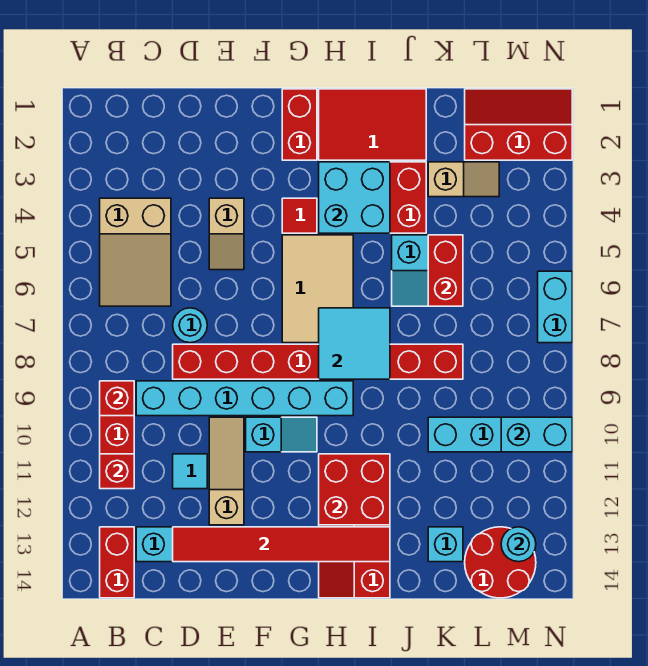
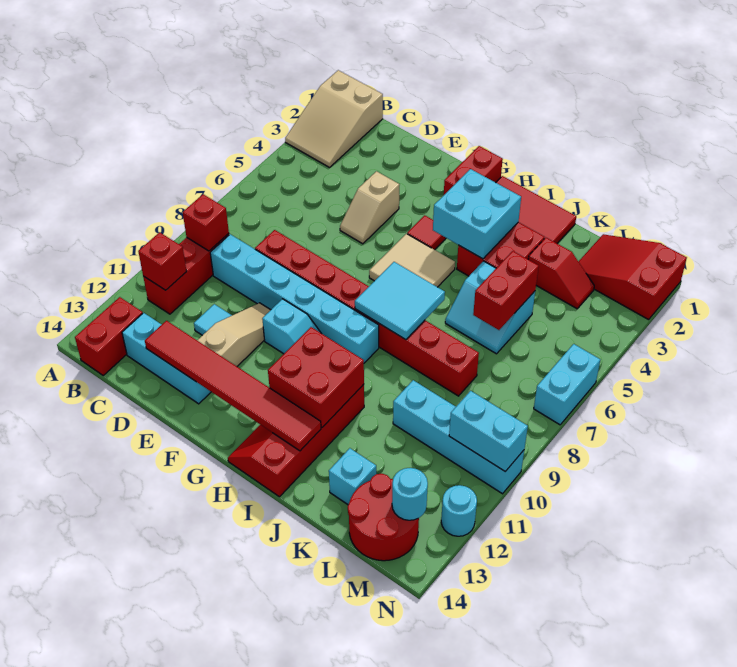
tan 2x3 slope [100,198,171,306] -> tan 2x3 slope moved to [285,70,383,167]
cyan 1x1 round brick [173,308,207,343] -> cyan 1x1 round brick moved to [441,485,477,536]
tan 2x3 tile [282,235,353,343] -> tan 2x2 tile [369,234,455,287]
tan 1x2 slope [428,162,499,197] -> red 1x2 slope [528,238,594,309]
red 2x3 slope [465,89,572,160] -> red 2x3 slope turned to [578,234,687,320]

